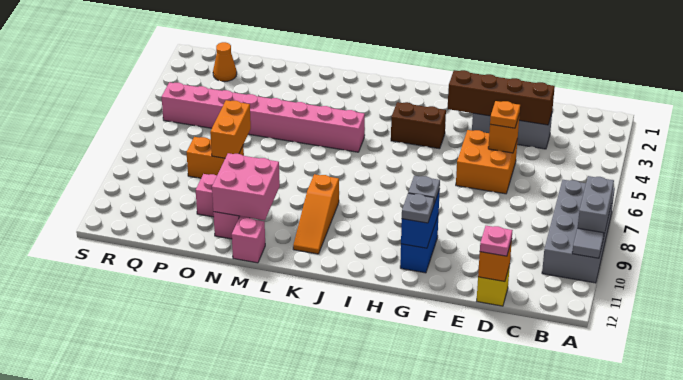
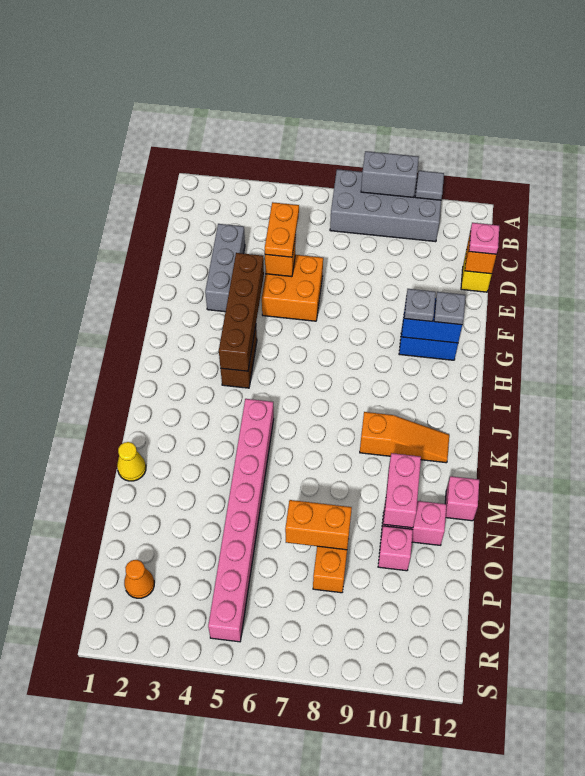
brown 1x4 brick [448,70,555,125] -> brown 1x4 brick moved to [219,253,264,371]
orange 1x1 plate [490,101,520,128] -> orange 1x2 plate [265,202,299,257]
none -> yellow 1x1 cone [117,442,146,481]
pink 2x2 brick [212,153,280,220] -> pink 1x2 brick [383,453,421,528]

